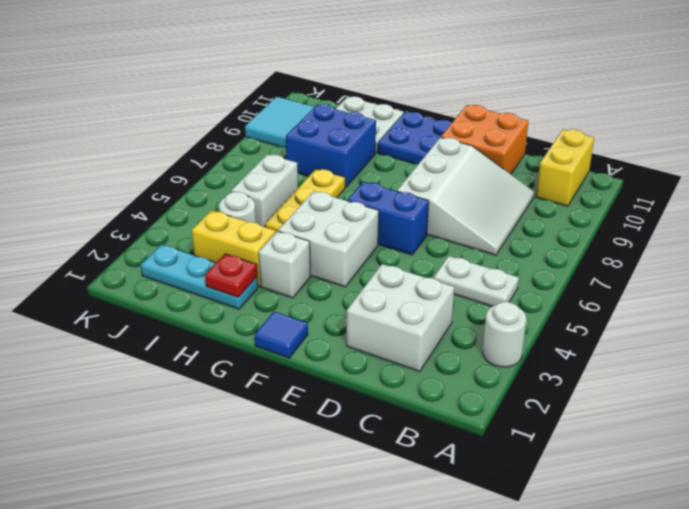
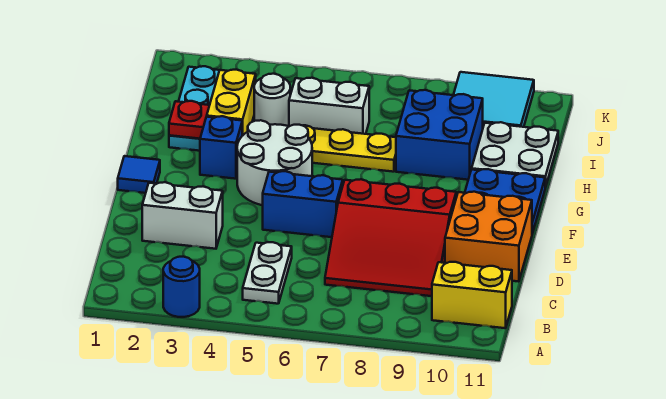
white 1x1 round brick [483,302,527,367] -> blue 1x1 round brick [163,257,200,317]
white 2x2 brick [347,264,454,372] -> white 1x2 brick [142,182,223,249]
white 3x3 slope [397,137,534,255] -> red 3x3 slope [325,179,456,296]
blue 1x2 brick [347,182,429,255] -> blue 1x2 brick turned to [263,171,343,237]
white 2x2 brick [278,191,379,287] -> white 2x2 round brick [237,120,312,205]
white 1x1 brick [259,231,310,298] -> blue 1x1 brick [200,116,242,179]

